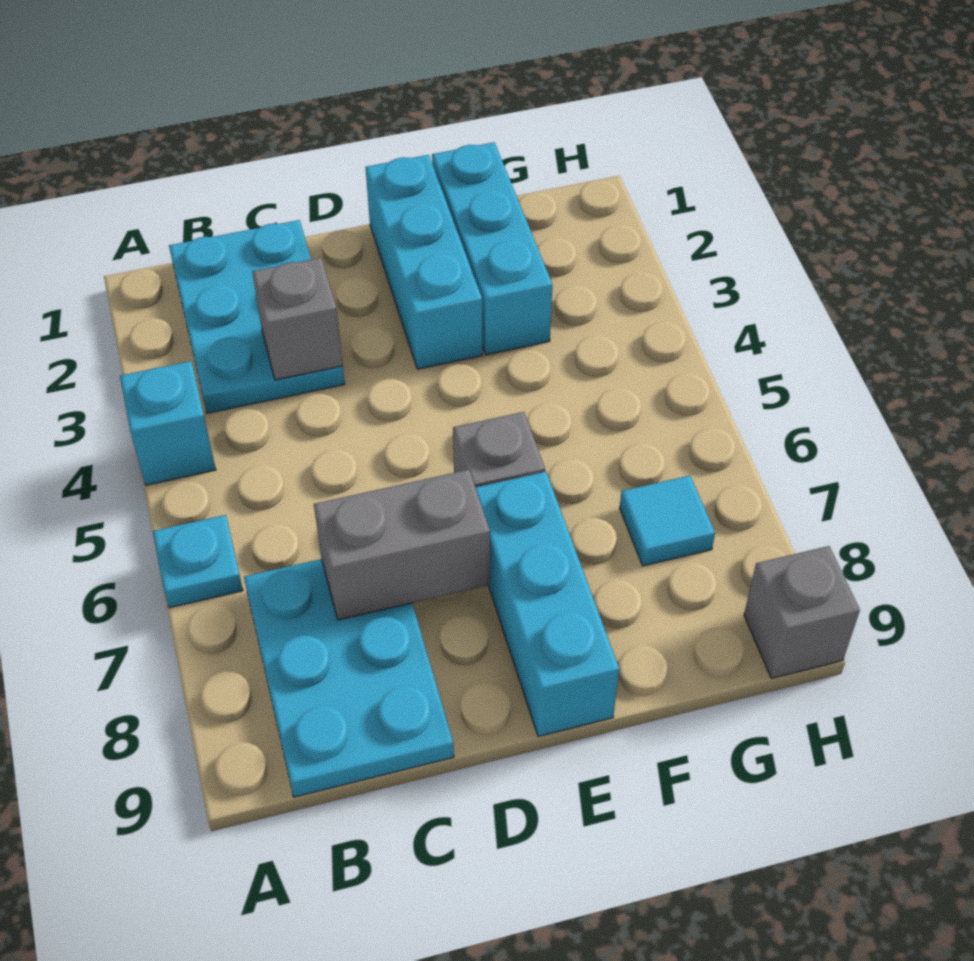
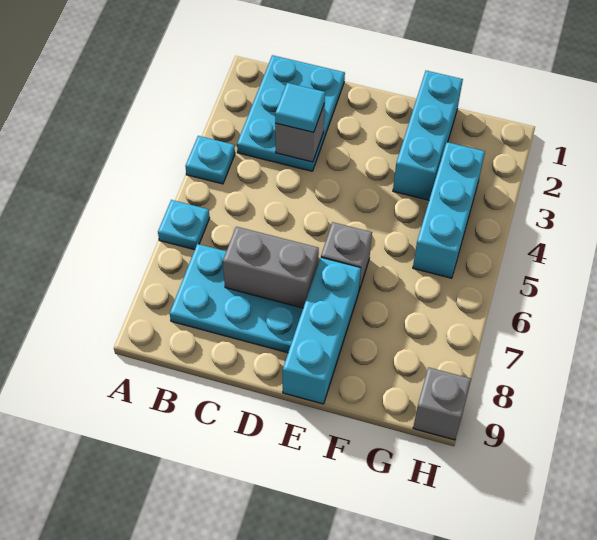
cyan 1x1 brick [120,361,216,485] -> cyan 1x1 plate [186,136,235,184]
cyan 2x3 plate [244,559,454,797] -> cyan 2x3 plate turned to [170,244,303,353]
cyan 1x3 brick [365,155,482,369] -> cyan 1x3 brick moved to [413,142,485,278]
cyan 1x1 tile [620,476,715,566] -> cyan 1x1 tile moved to [275,83,325,132]

